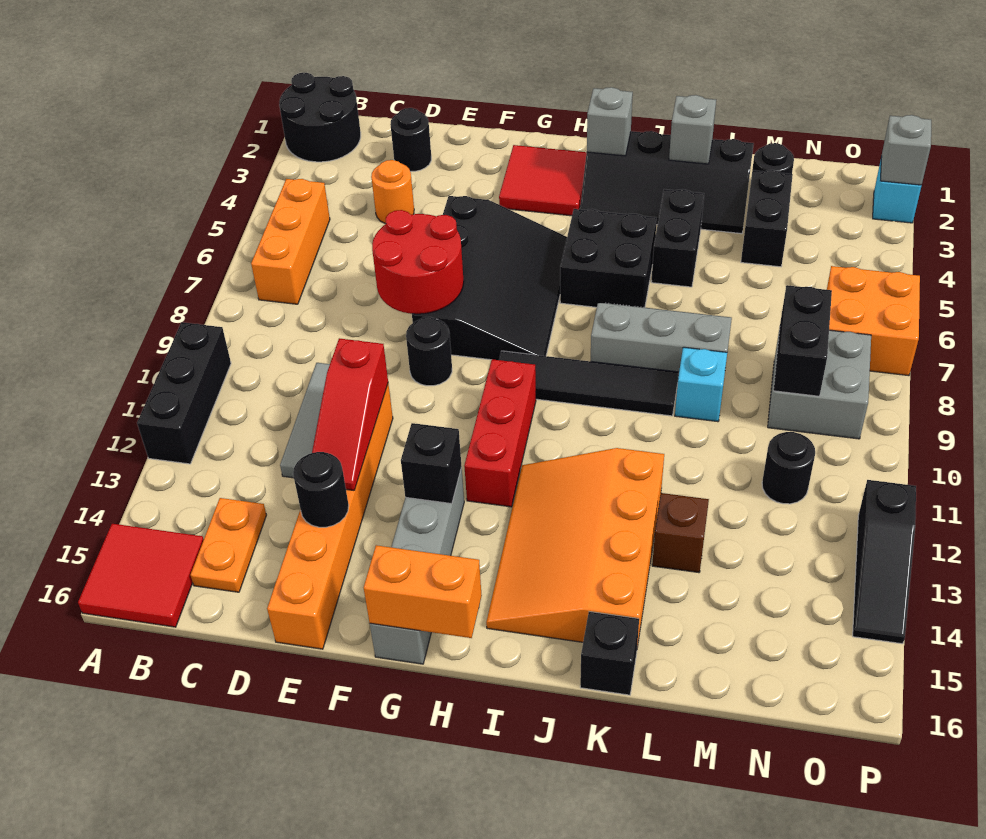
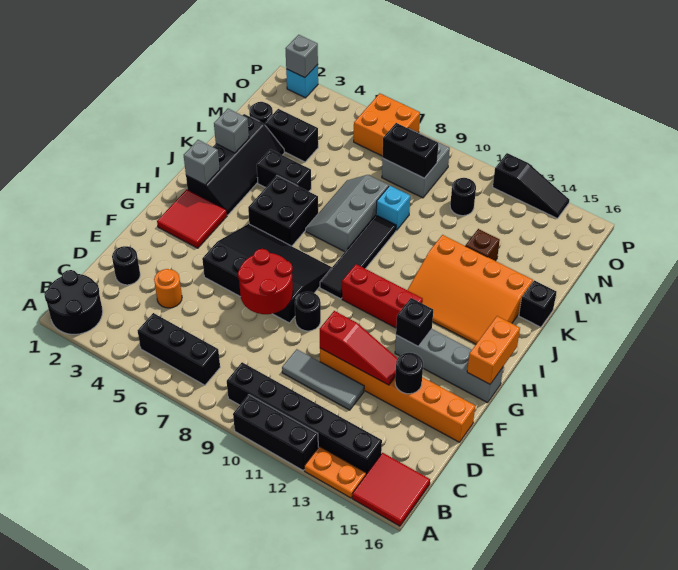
orange 1x3 brick [251,179,330,304] -> black 1x3 brick [138,313,220,385]
none -> black 1x6 brick [227,362,382,474]
orange 1x2 plate [191,498,266,592] -> orange 1x2 plate moved to [304,446,366,498]

